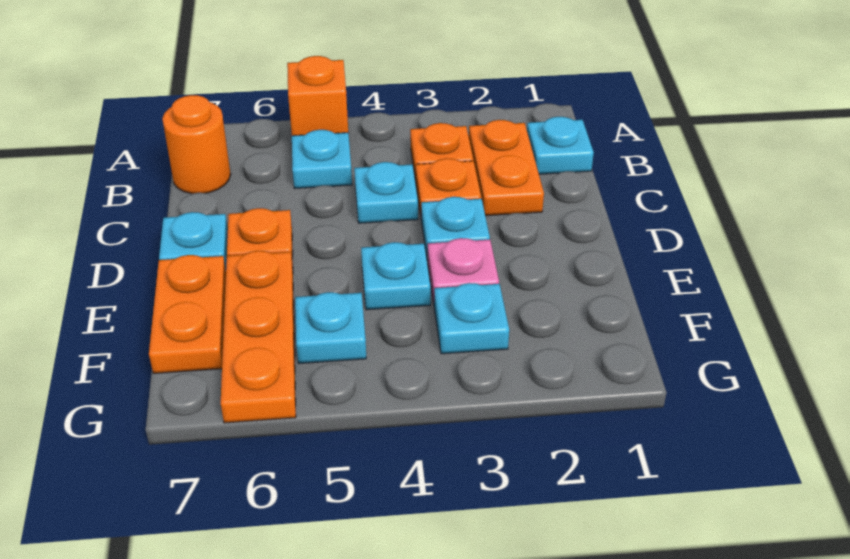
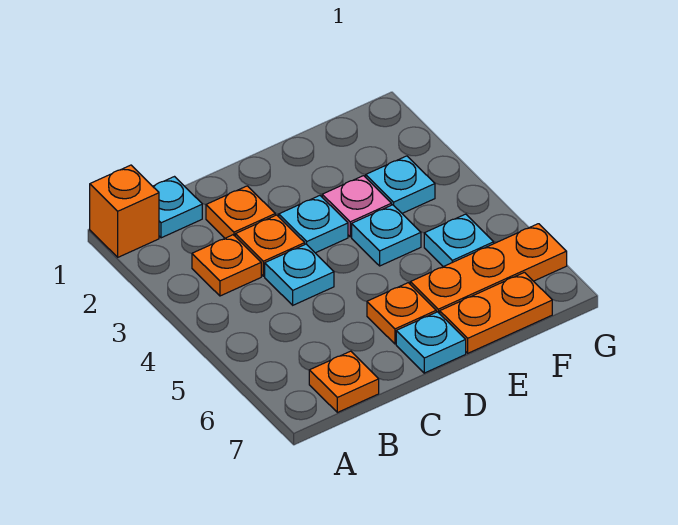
orange 1x1 brick [287,56,348,136] -> orange 1x1 brick moved to [90,165,159,257]
orange 1x2 plate [469,120,544,216] -> orange 1x1 plate [206,186,275,238]
cyan 1x1 plate [292,130,352,189] -> none
orange 1x1 round brick [162,95,231,194] -> orange 1x1 plate [309,351,379,413]

